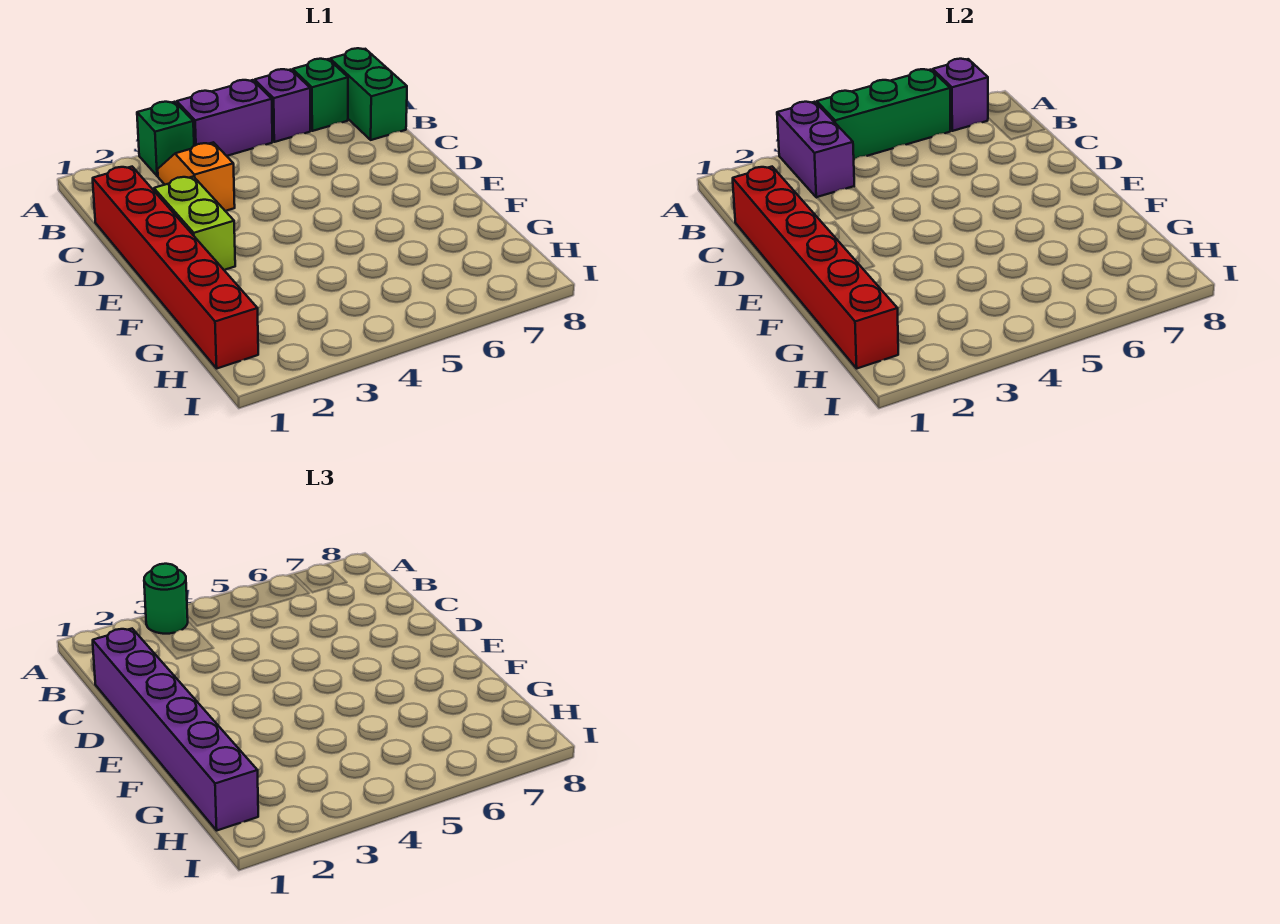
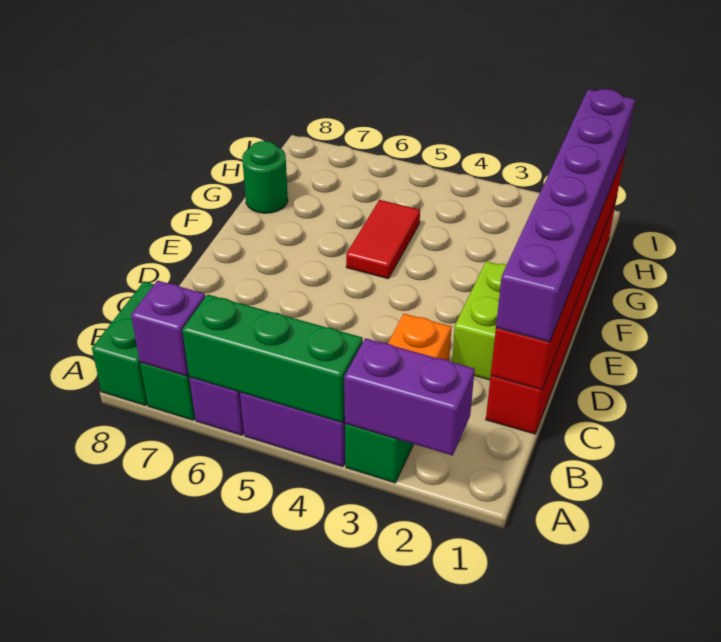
purple 1x2 brick [777,102,854,198] -> purple 1x2 brick turned to [344,338,475,456]
green 1x1 round brick [144,564,188,634] -> green 1x1 round brick moved to [242,141,288,213]
none -> red 1x2 tile [346,200,420,279]

